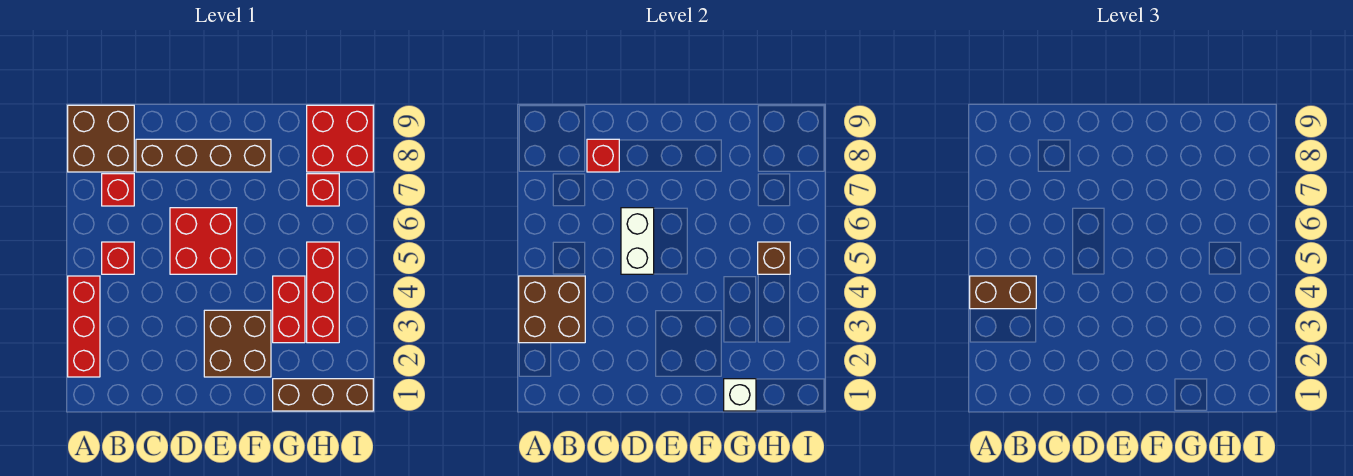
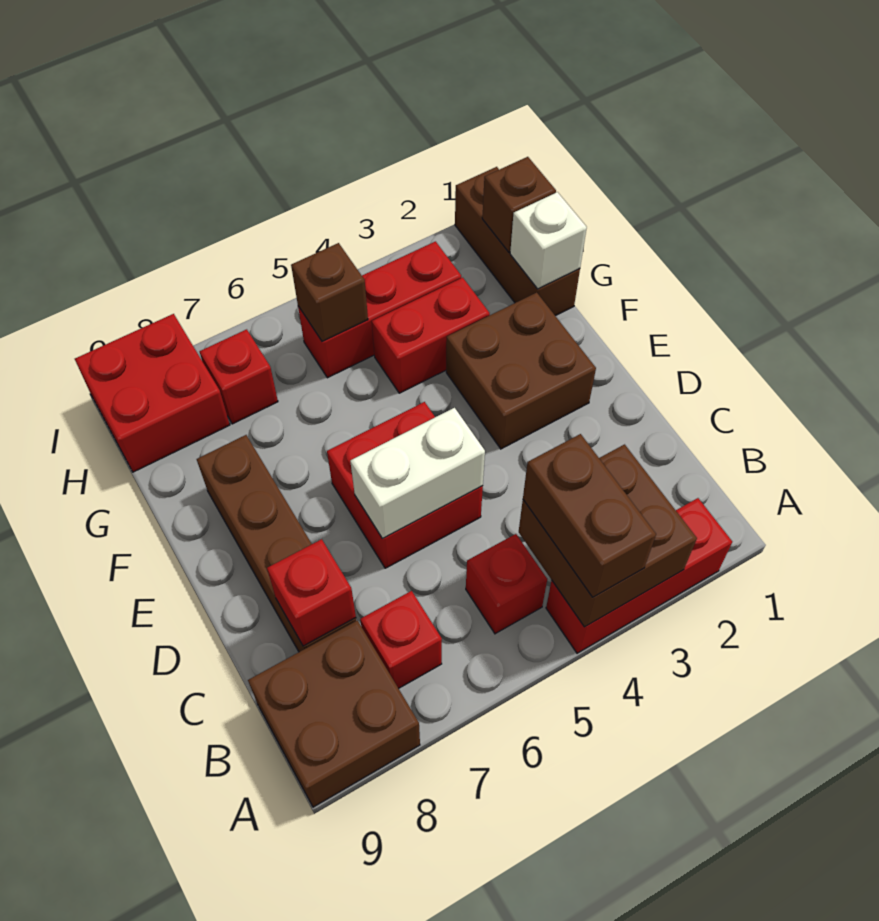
none -> brown 1x1 brick [482,157,556,252]

